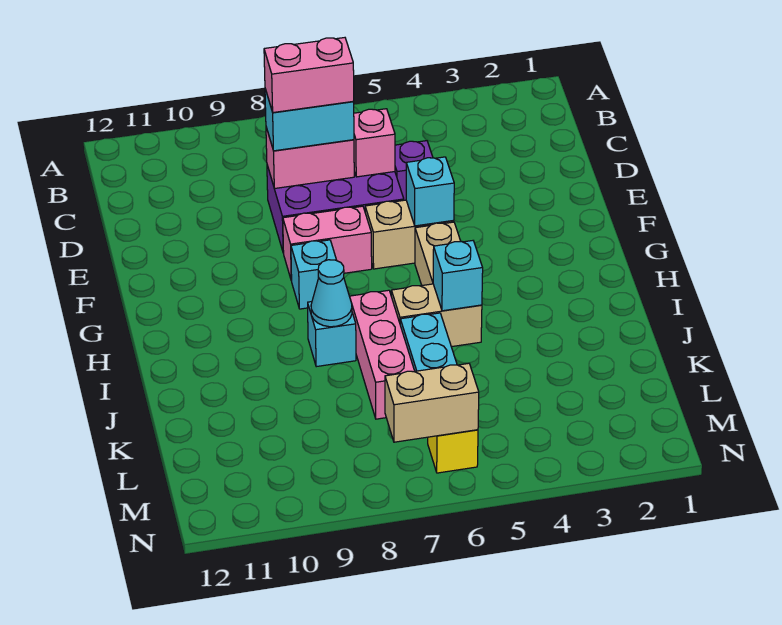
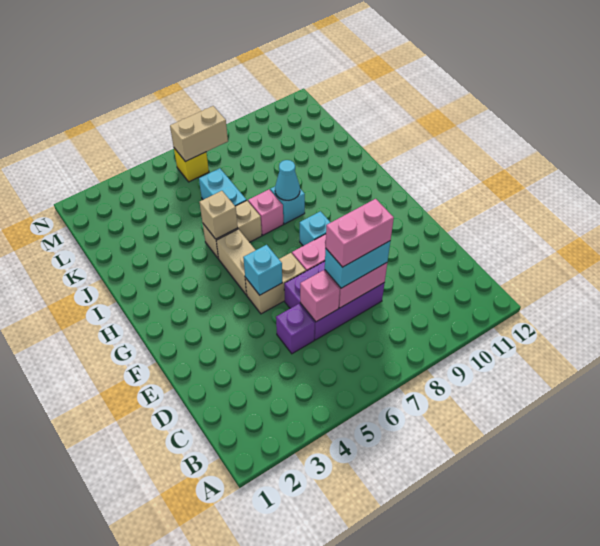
cyan 1x1 brick [433,241,483,311] -> tan 1x1 brick [200,191,238,239]
pink 1x3 brick [350,290,414,419] -> pink 1x1 brick [248,190,283,235]

